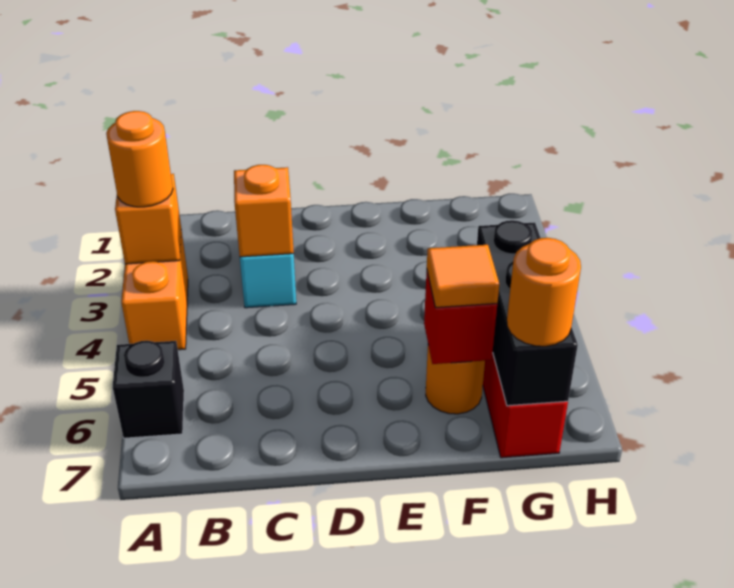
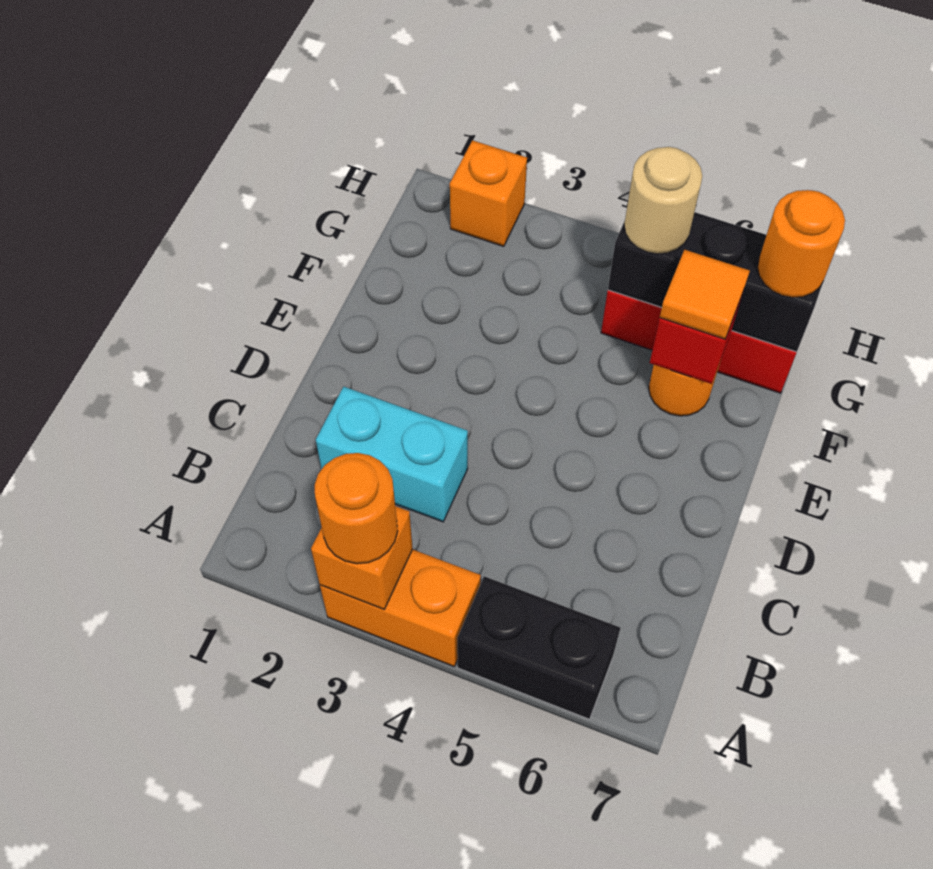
black 1x1 brick [113,341,184,438] -> black 1x2 brick [457,576,620,719]
orange 1x1 brick [234,165,294,257] -> orange 1x1 brick moved to [450,140,527,246]
none -> tan 1x1 round brick [624,147,702,254]

